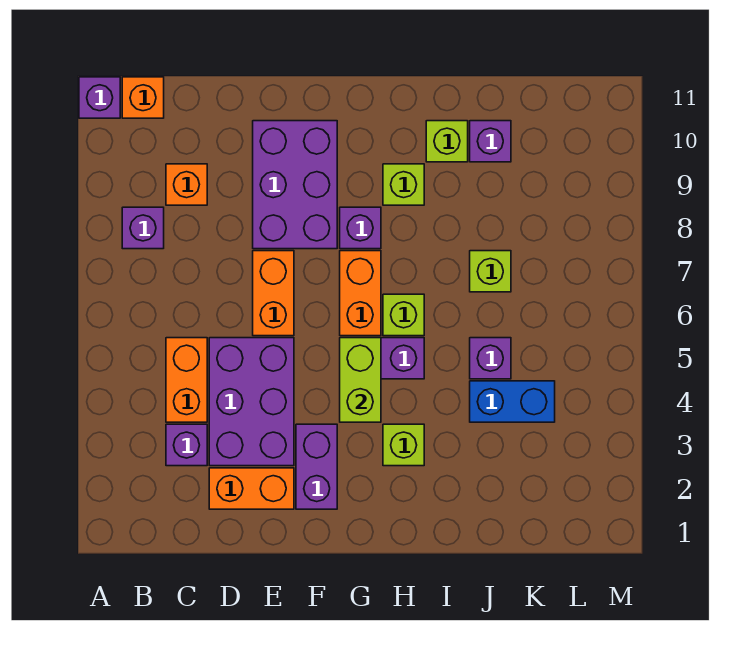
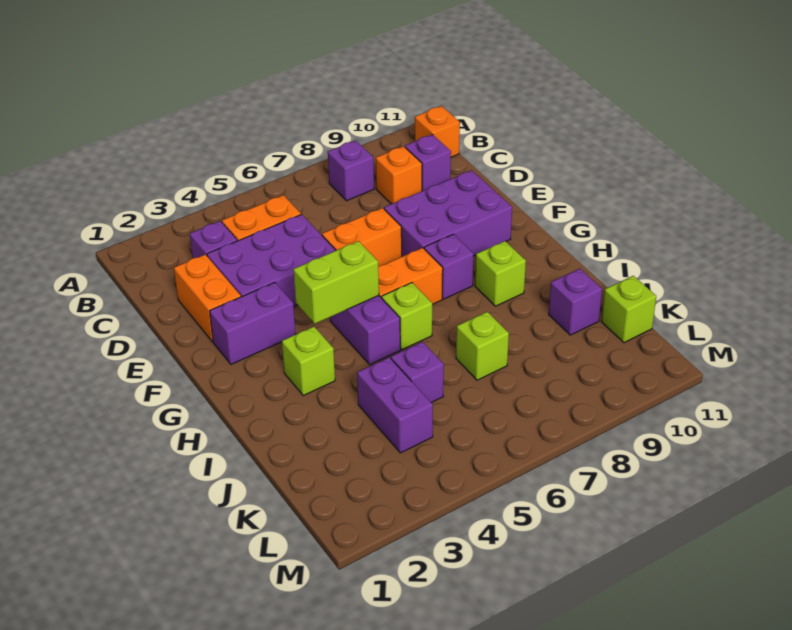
purple 1x1 brick [79,77,120,118] -> purple 1x1 brick moved to [405,134,451,191]
lime 1x1 brick [426,121,468,162] -> lime 1x1 brick moved to [601,276,656,343]
blue 1x2 brick [470,381,555,422] -> purple 1x2 brick [357,357,433,453]

